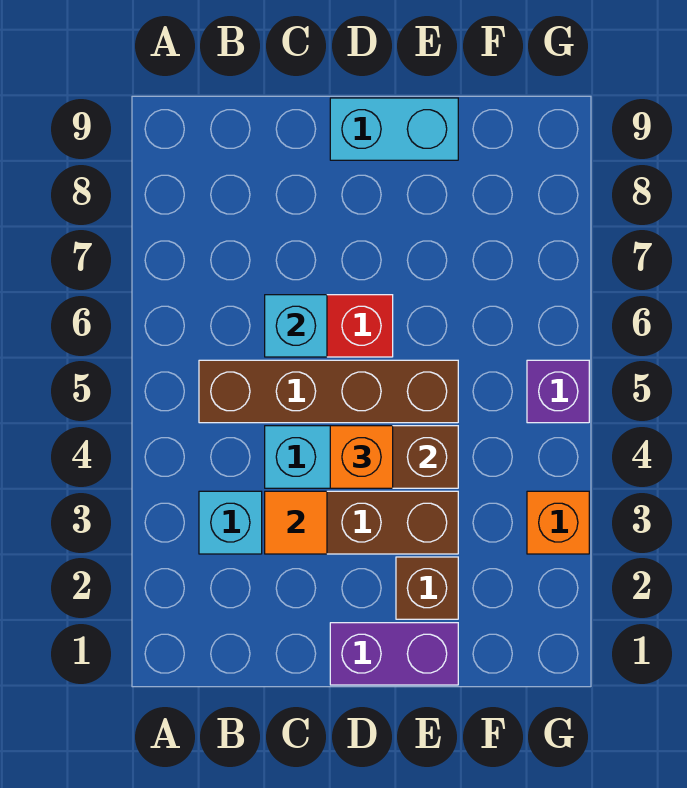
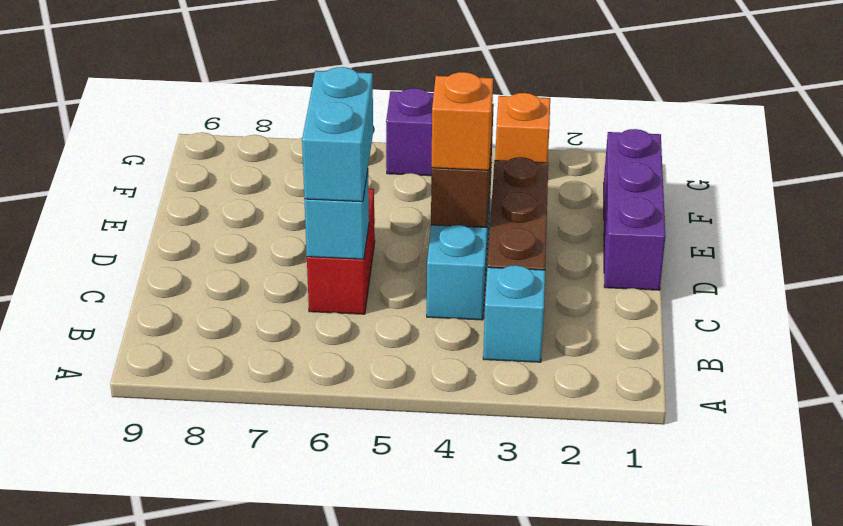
brown 1x4 brick [199,360,458,423] -> none
orange 1x1 tile [265,491,327,554] -> none
purple 1x2 brick [330,623,458,685] -> purple 1x3 brick [604,129,665,290]
cyan 1x2 brick [330,98,458,160] -> cyan 1x2 brick moved to [302,67,373,202]
brown 1x1 brick [396,557,458,619] -> none

